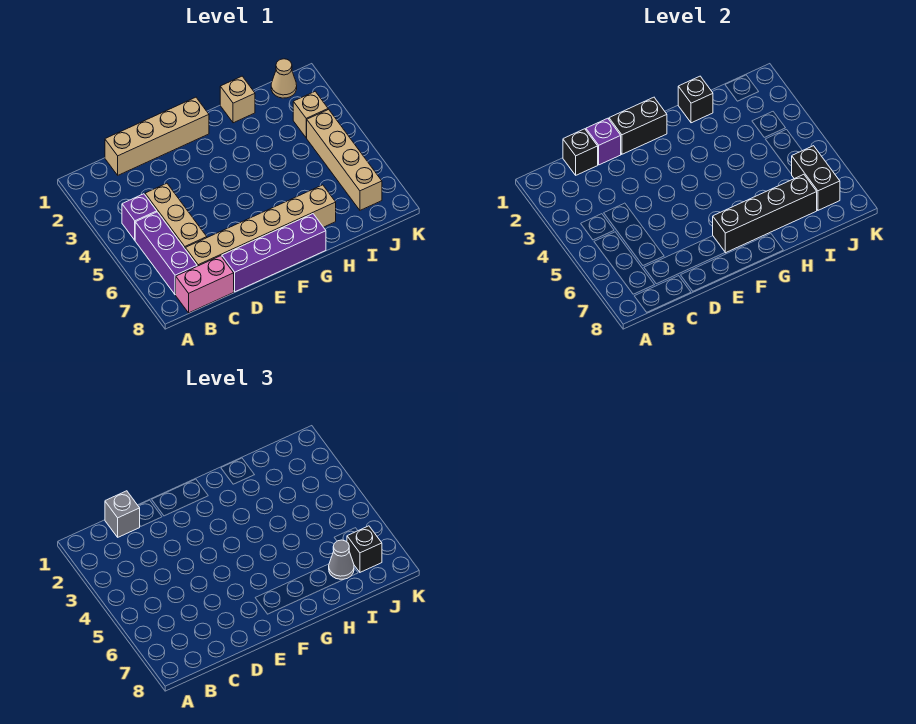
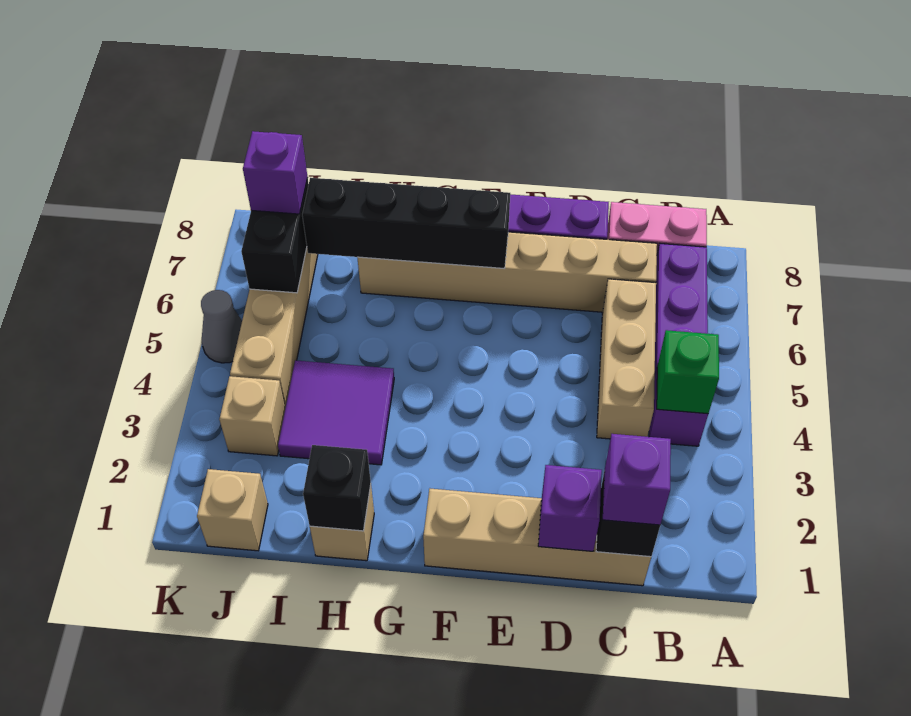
none -> green 1x1 brick [657,330,719,414]
grey 1x1 brick [105,491,140,537] -> purple 1x1 brick [603,434,671,525]
black 1x2 brick [609,97,667,154] -> none
none -> purple 2x2 tile [278,360,394,465]
grey 1x1 cone [329,540,354,580] -> grey 1x1 cone moved to [201,290,242,363]
tan 1x1 cone [271,59,297,98] -> tan 1x1 brick [197,469,268,551]
black 1x1 brick [347,526,382,572] -> purple 1x1 brick [243,131,308,214]

